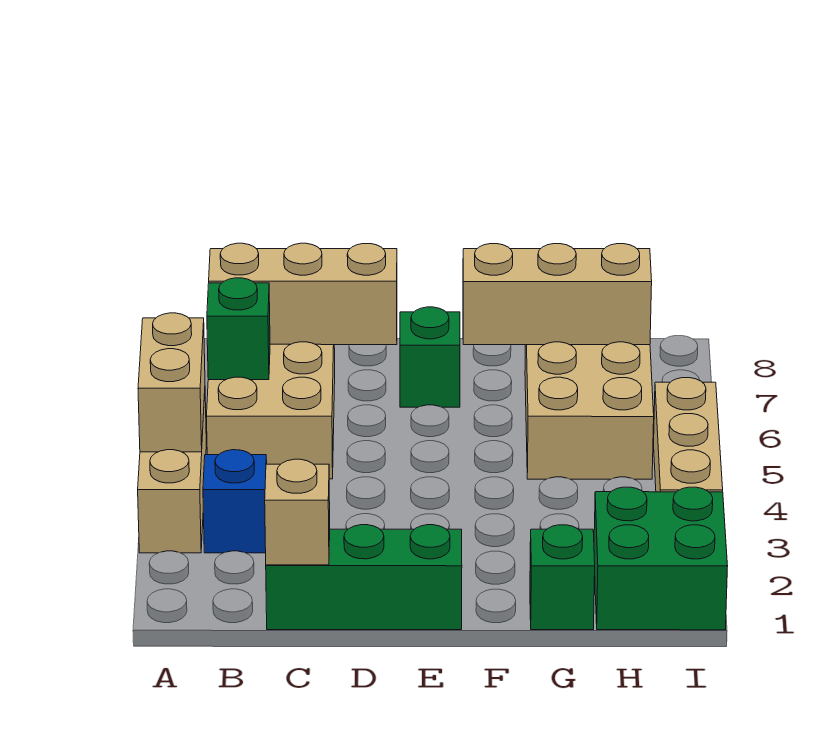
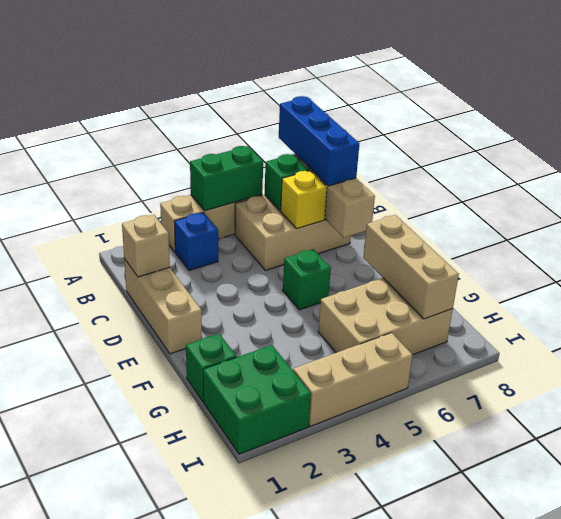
tan 1x2 brick [138,313,205,452] -> green 1x2 brick [190,146,263,211]
none -> blue 1x3 brick [279,96,359,186]
green 1x3 brick [266,525,462,630] -> tan 1x3 brick [124,259,202,354]
none -> yellow 1x1 brick [281,171,327,229]
green 1x1 brick [400,307,460,407] -> green 1x1 brick moved to [283,249,331,310]

